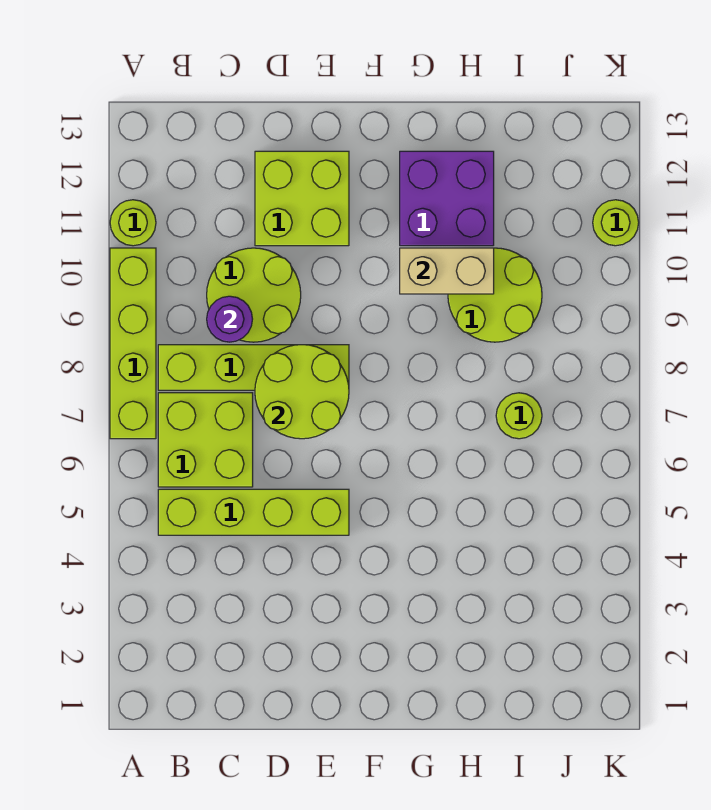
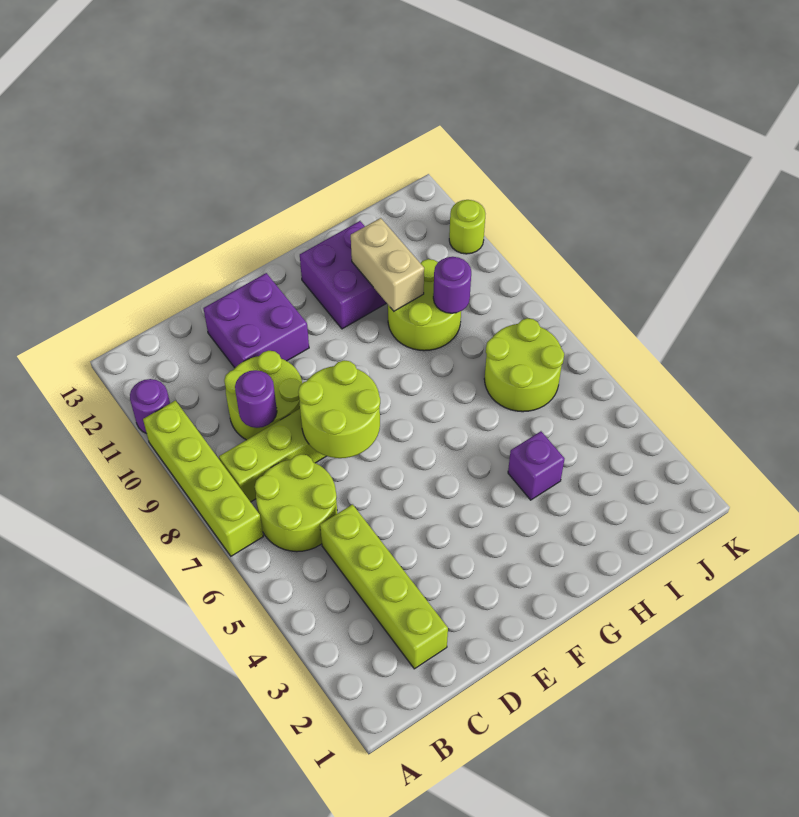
lime 1x1 round brick [110,200,156,246] -> purple 1x1 round brick [130,379,170,434]
lime 1x4 brick [158,489,349,535] -> lime 1x4 brick turned to [320,504,448,669]
lime 2x2 brick [158,393,253,487] -> lime 2x2 round brick [255,454,337,552]
lime 2x2 brick [255,151,349,246] -> purple 2x2 brick [204,273,309,368]
tan 1x2 brick [400,248,494,294] -> tan 1x2 brick turned to [351,218,424,311]
none -> purple 1x1 brick [508,431,564,500]
lime 1x1 round brick [496,393,542,439] -> lime 2x2 round brick [484,318,564,412]
none -> purple 1x1 round brick [433,257,471,313]

